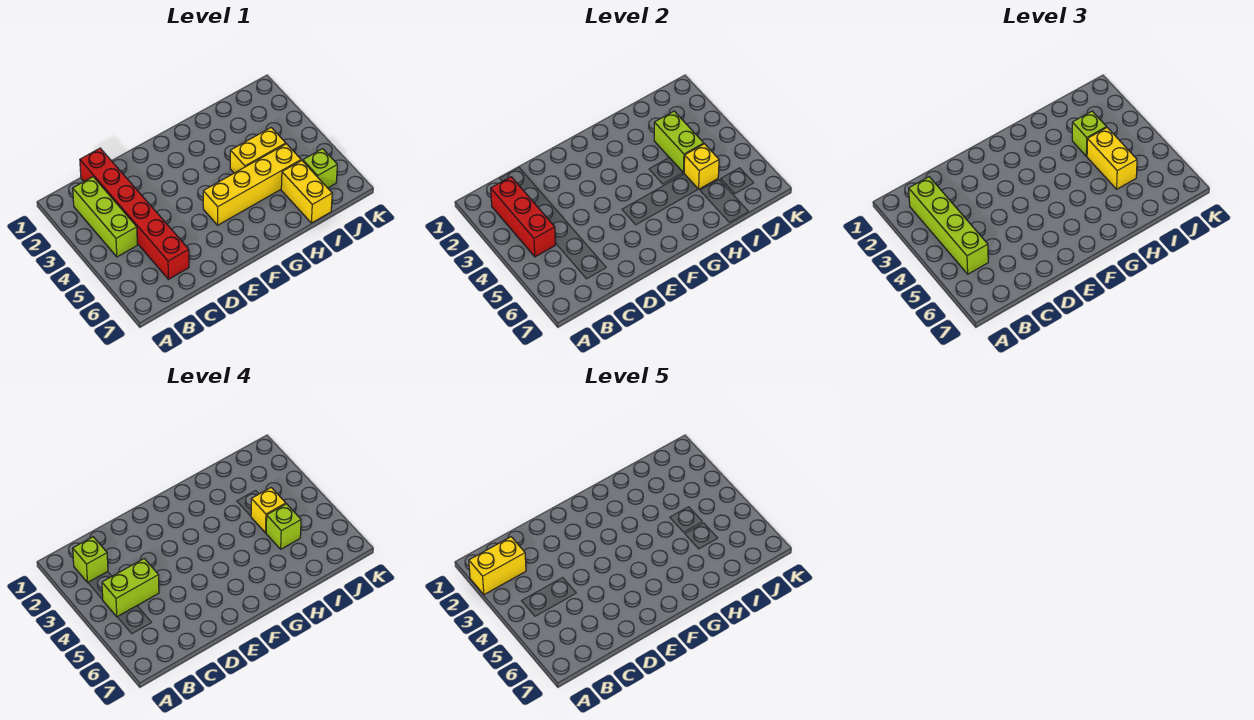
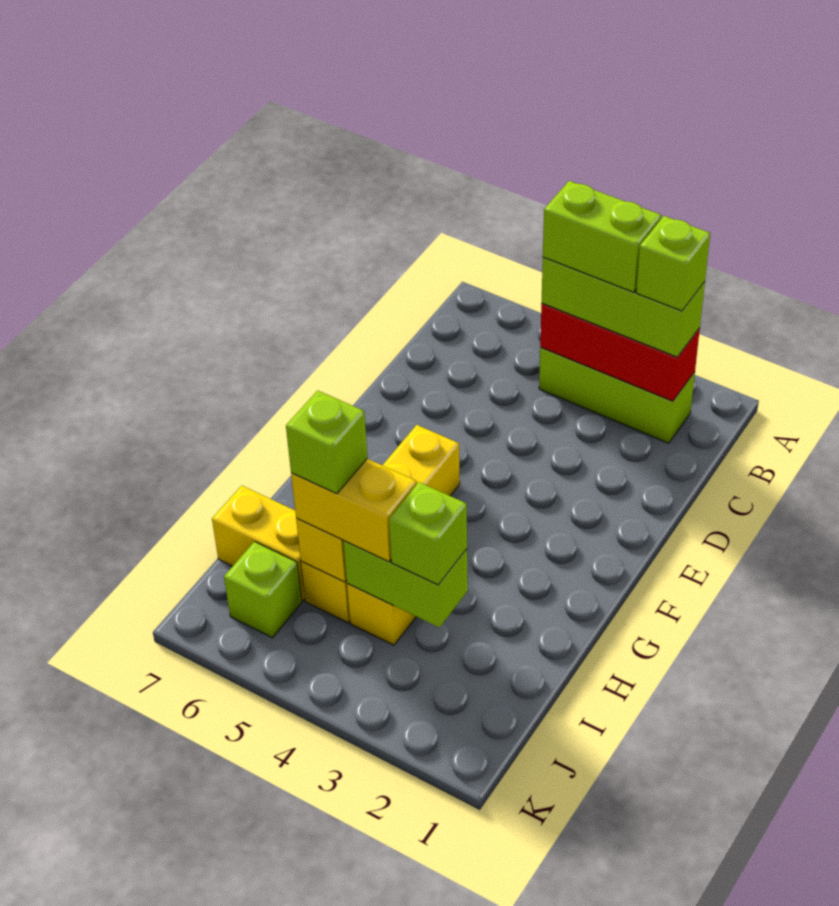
yellow 1x2 brick [469,537,526,595] -> none
lime 1x4 brick [909,177,988,274] -> lime 1x3 brick [541,257,705,357]
lime 1x2 brick [102,559,159,617] -> lime 1x2 brick turned to [543,181,662,292]
red 1x6 brick [80,148,189,279] -> none
yellow 1x1 brick [251,488,286,533] -> none

